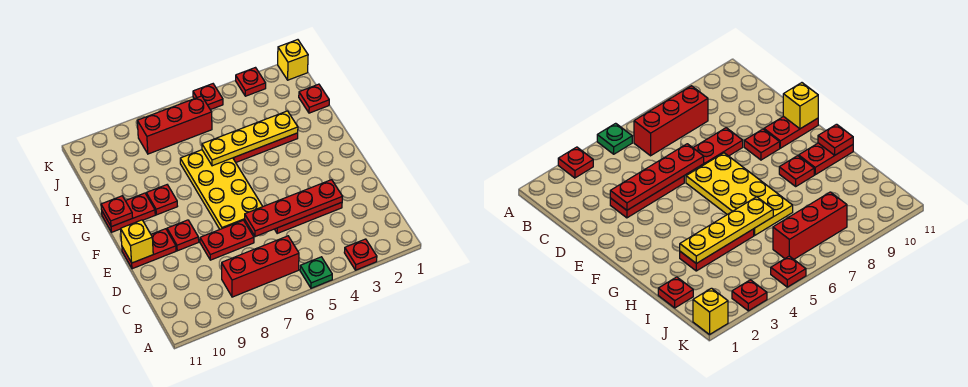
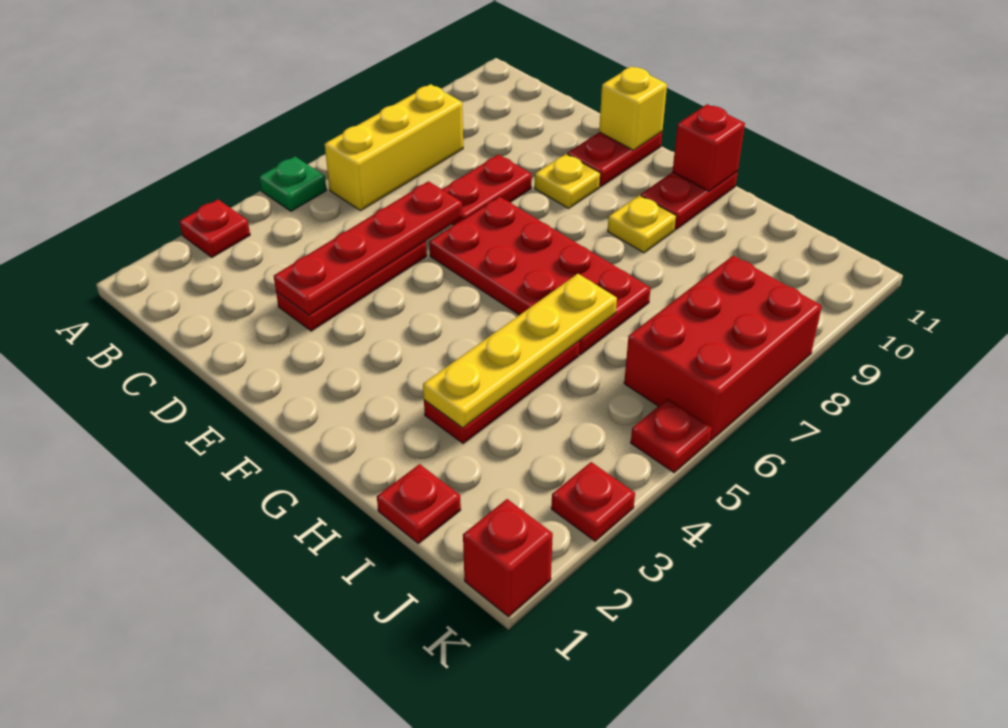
red 1x3 brick [222,236,299,297] -> yellow 1x3 brick [325,84,463,211]
yellow 2x4 plate [180,150,263,229] -> red 2x4 plate [429,196,651,355]
red 1x1 plate [167,220,199,251] -> yellow 1x1 plate [535,154,600,208]
red 1x1 plate [146,185,178,215] -> yellow 1x1 plate [608,195,676,253]
red 1x1 plate [101,196,133,227] -> red 1x1 brick [673,104,745,191]
red 1x3 brick [137,96,212,154] -> red 2x3 brick [624,256,822,440]
yellow 1x1 brick [278,40,308,80] -> red 1x1 brick [463,499,553,617]

